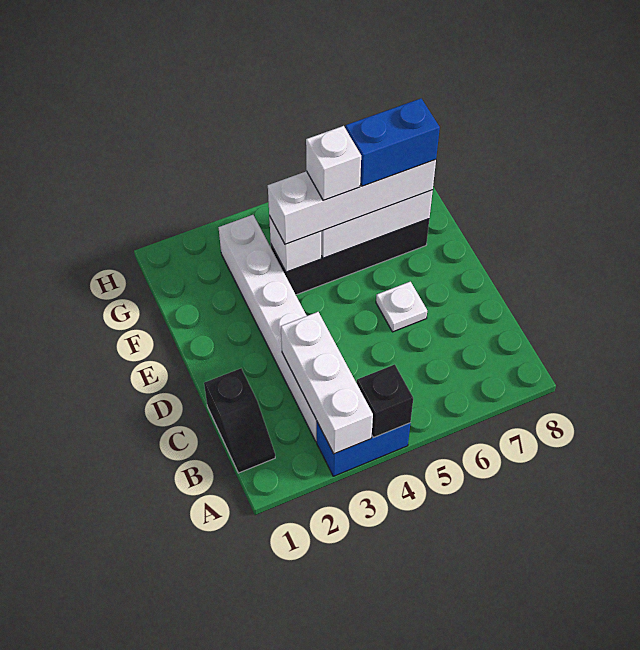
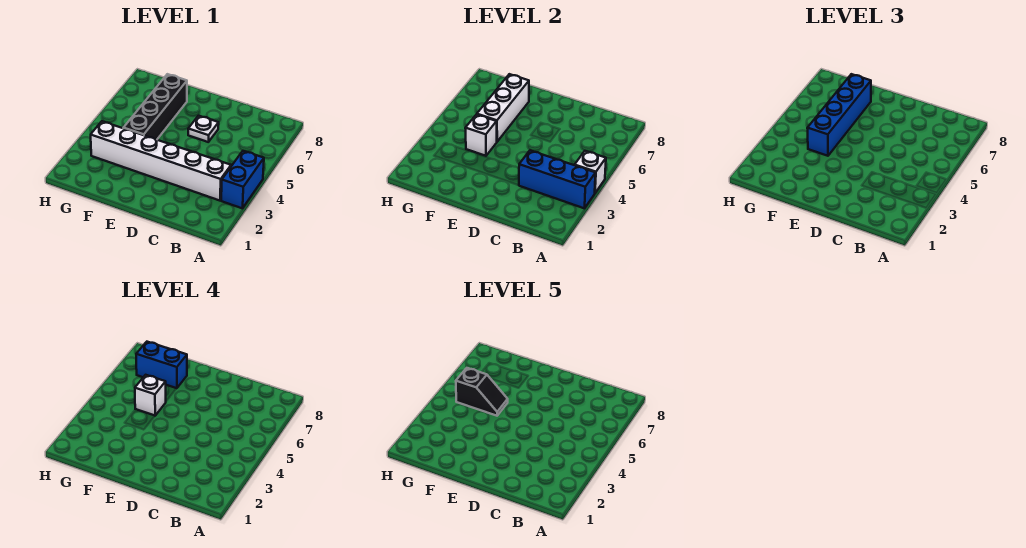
white 1x3 brick [281,312,373,454] -> blue 1x3 brick [519,150,596,208]
black 1x1 brick [357,364,413,438] -> white 1x1 brick [575,151,606,193]
black 1x2 slope [204,368,275,473] -> black 1x2 slope moved to [456,368,508,416]
white 1x4 brick [268,160,436,244] -> blue 1x4 brick [807,74,871,156]
blue 1x2 brick [346,99,440,186] -> blue 1x2 brick turned to [136,342,187,388]

